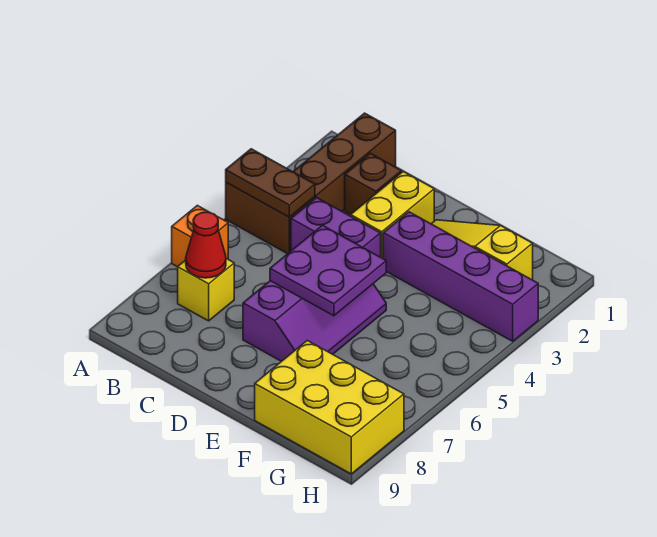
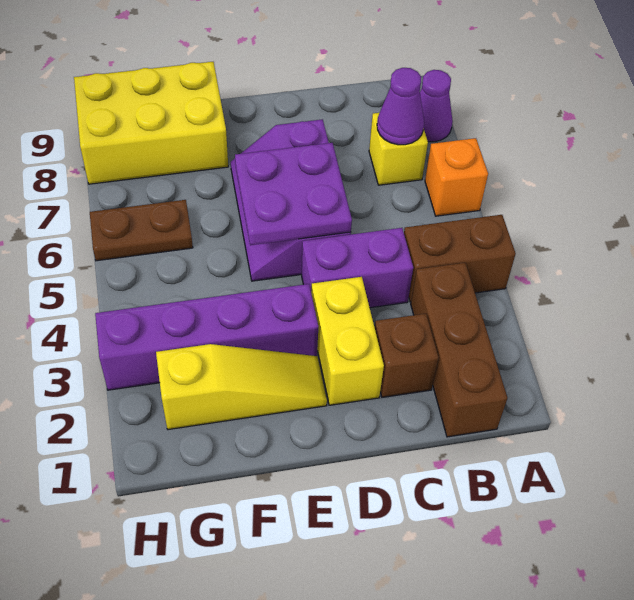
brown 1x2 plate [226,149,315,217] -> brown 1x2 plate moved to [90,200,193,261]
none -> purple 1x1 cone [420,70,453,142]
red 1x1 cone [186,212,226,278] -> purple 1x1 cone [377,68,424,145]

